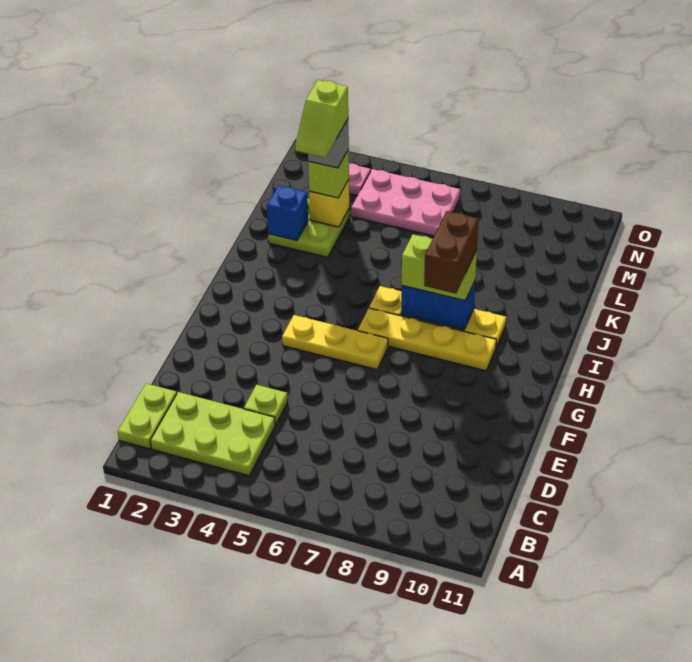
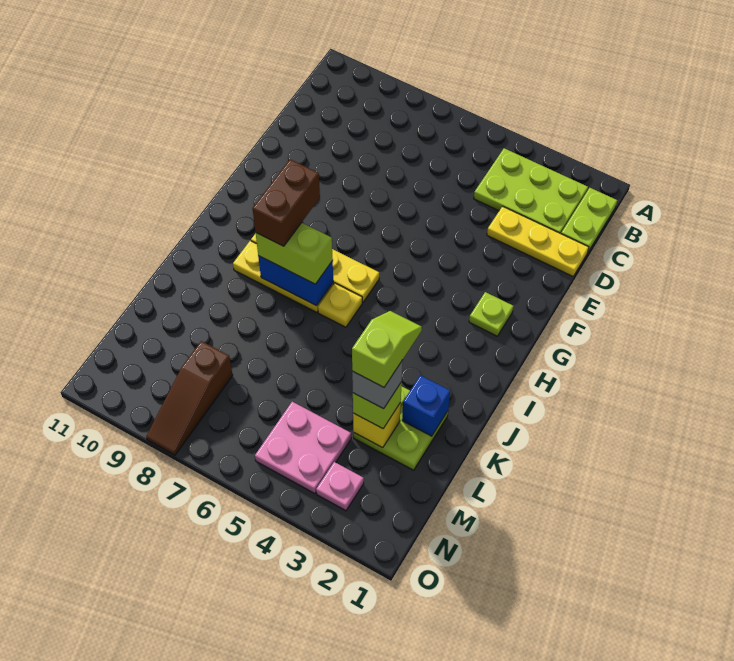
lime 1x1 plate [244,385,288,425] -> lime 1x1 plate moved to [469,292,513,336]
yellow 1x3 plate [282,315,388,369] -> yellow 1x3 plate moved to [487,206,589,276]
pink 2x3 plate [351,169,460,236] -> pink 2x2 plate [255,402,351,494]
none -> brown 1x3 slope [146,341,233,455]

